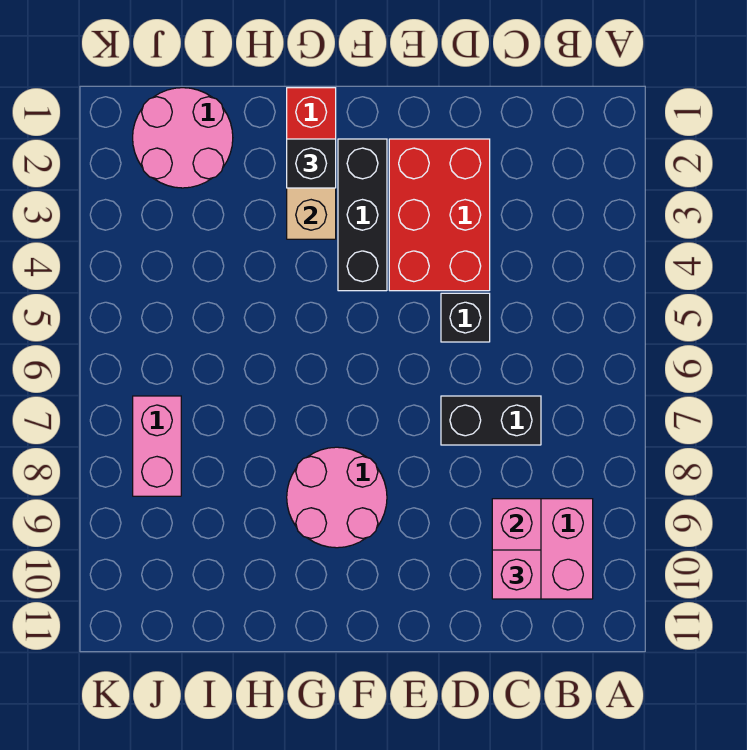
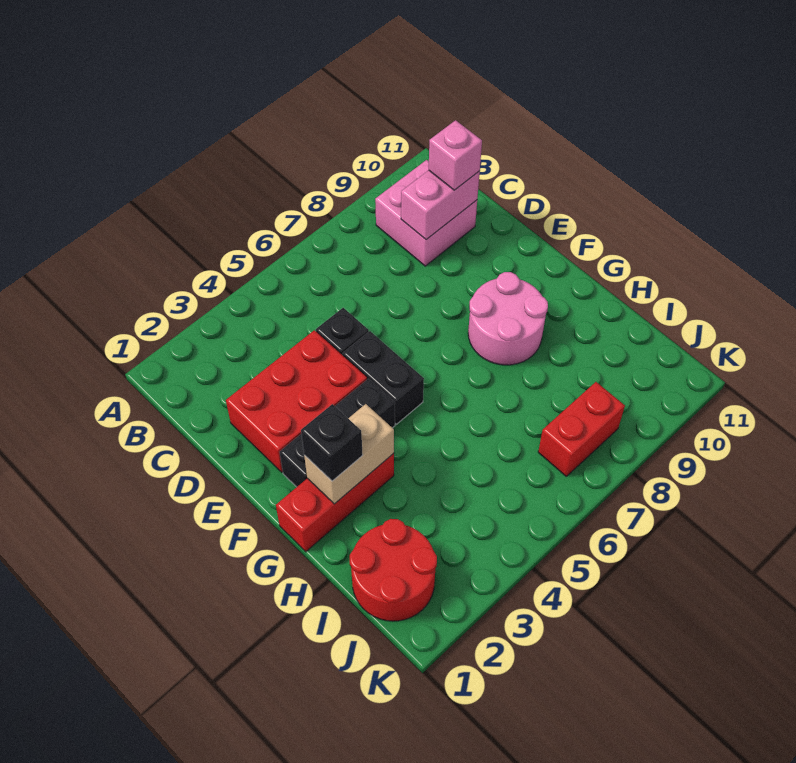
black 1x2 brick [441,396,541,445] -> black 1x2 brick moved to [343,331,424,424]
pink 2x2 round brick [133,88,233,188] -> red 2x2 round brick [350,519,437,621]
pink 1x2 brick [133,396,181,496] -> red 1x2 brick [538,382,625,476]

